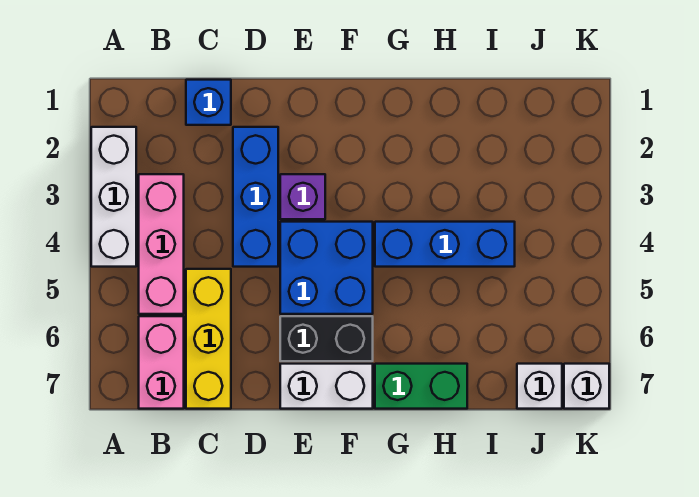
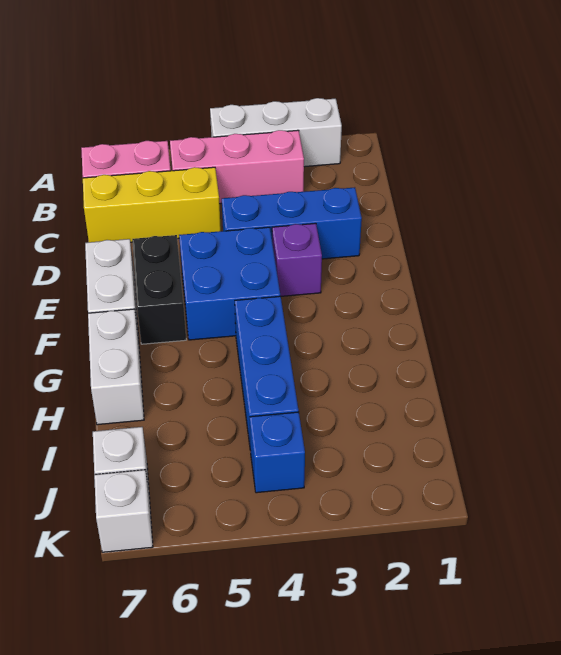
blue 1x1 brick [186,80,231,125] -> blue 1x1 brick moved to [250,412,305,493]
green 1x2 brick [375,364,467,409] -> white 1x2 brick [88,309,144,425]

